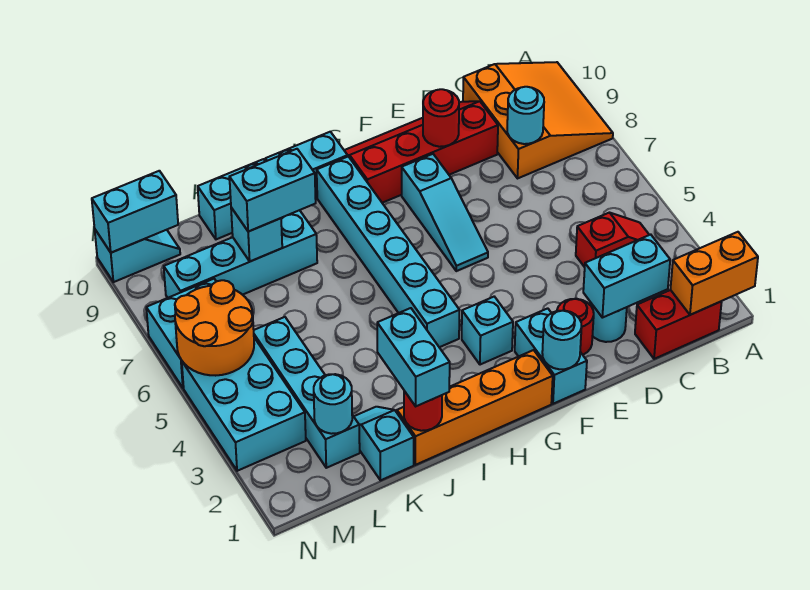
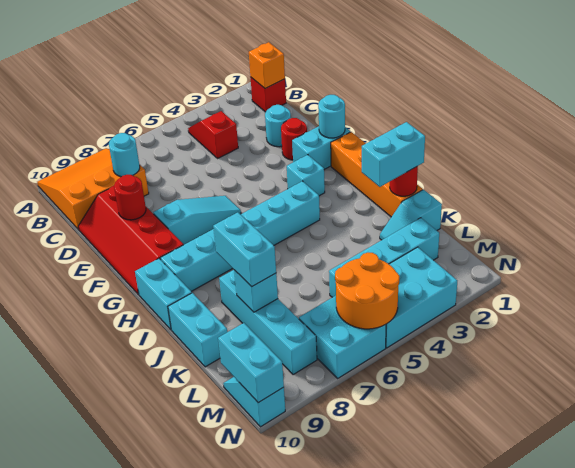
orange 1x2 brick [670,232,758,315] -> orange 1x1 brick [249,42,285,88]
red 1x2 brick [635,290,722,359] -> red 1x1 brick [251,78,286,112]
cyan 1x2 brick [583,235,670,318] -> none
cyan 1x1 round brick [314,374,352,434] -> none

